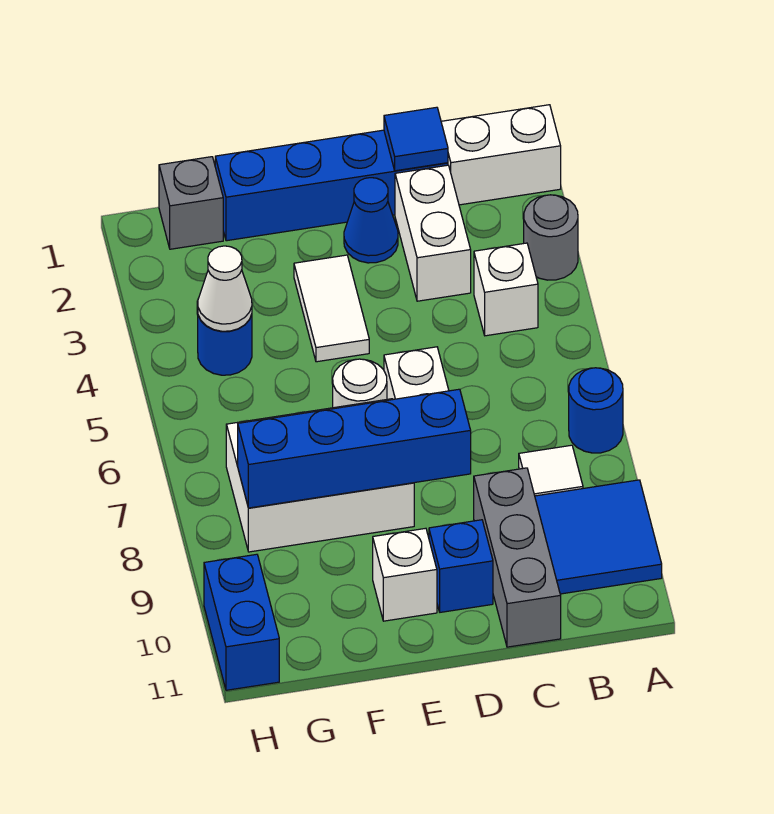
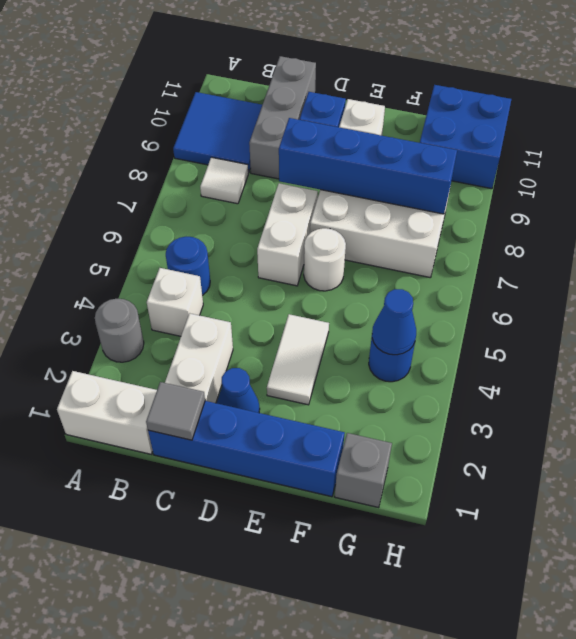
blue 1x1 round brick [569,368,623,453] -> blue 1x1 round brick moved to [166,237,210,296]
blue 1x1 tile [384,107,448,171] -> grey 1x1 tile [146,382,205,440]
white 1x1 cone [198,246,252,331] -> blue 1x1 cone [372,289,416,355]
blue 1x2 brick [204,554,279,690] -> blue 2x2 brick [420,85,511,189]

